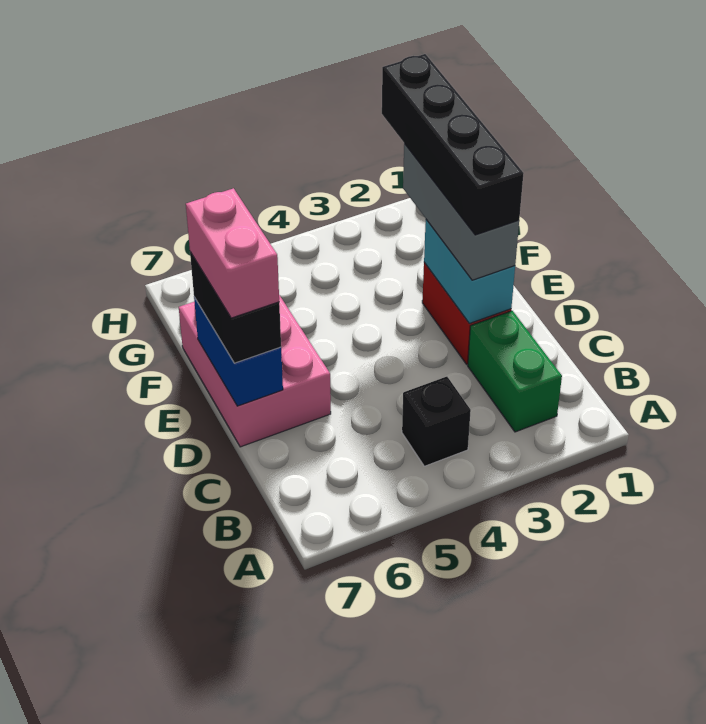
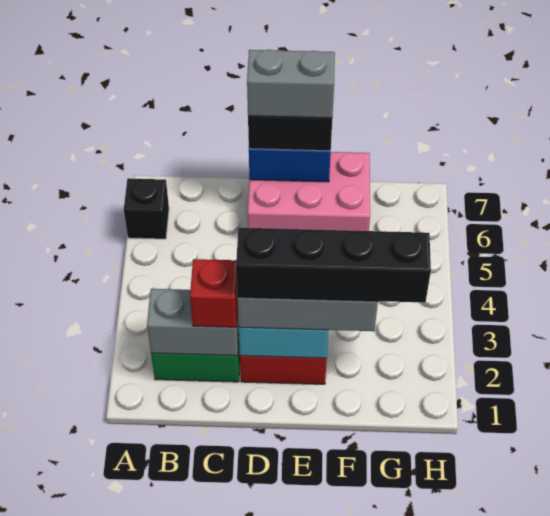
none -> grey 1x2 brick [147,289,239,356]
black 1x1 brick [402,377,471,466] -> black 1x1 brick moved to [124,178,169,239]
none -> red 1x1 brick [190,259,238,327]
pink 1x2 brick [186,188,279,318] -> grey 1x2 brick [247,50,335,118]

